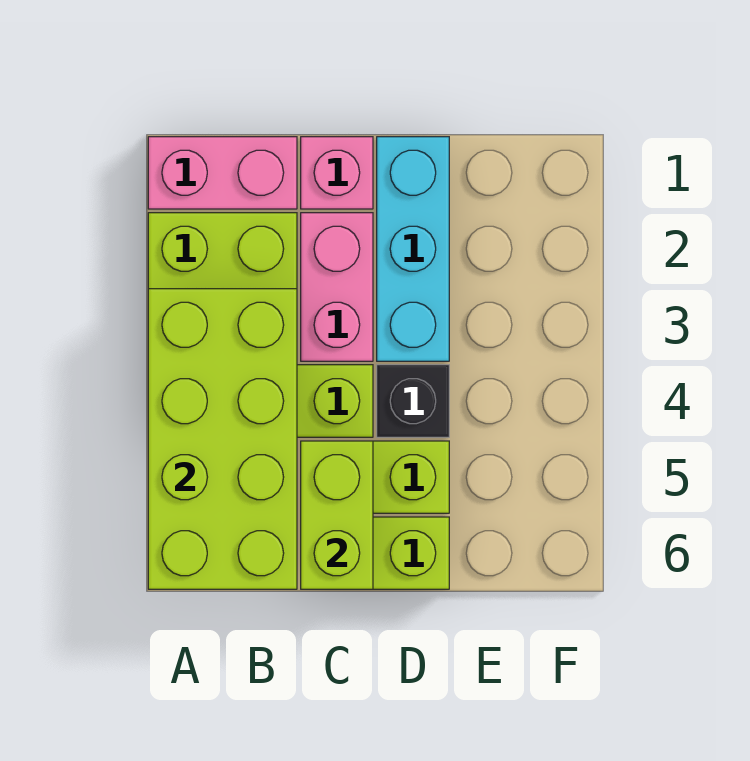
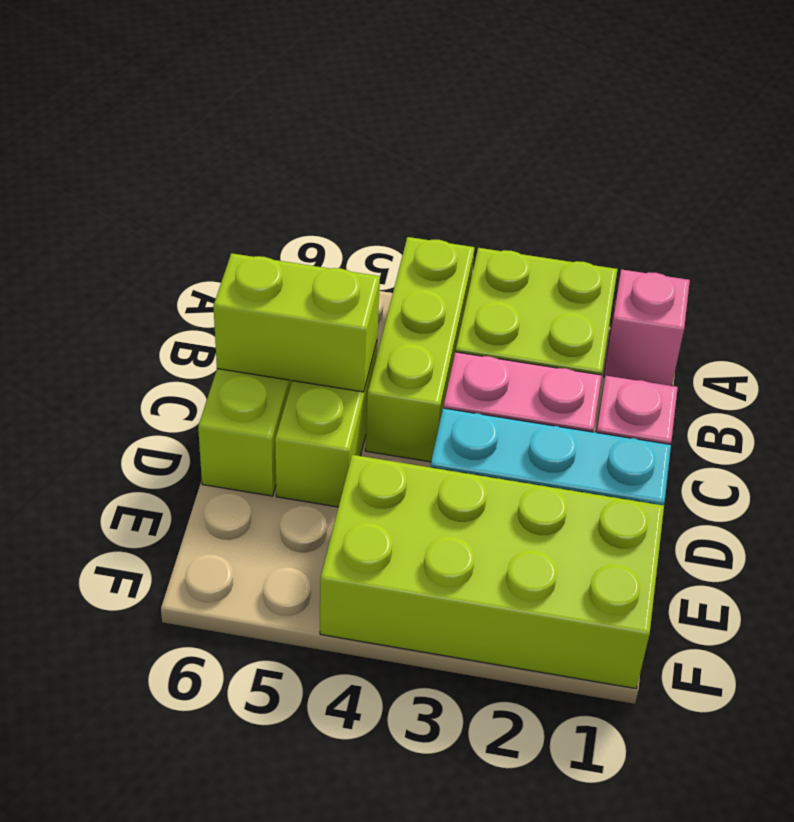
pink 1x2 brick [148,137,297,209] -> pink 1x1 brick [604,269,690,386]
lime 2x4 brick [148,289,297,589] -> lime 2x4 brick moved to [320,455,664,689]
black 1x1 brick [377,365,449,437] -> none

